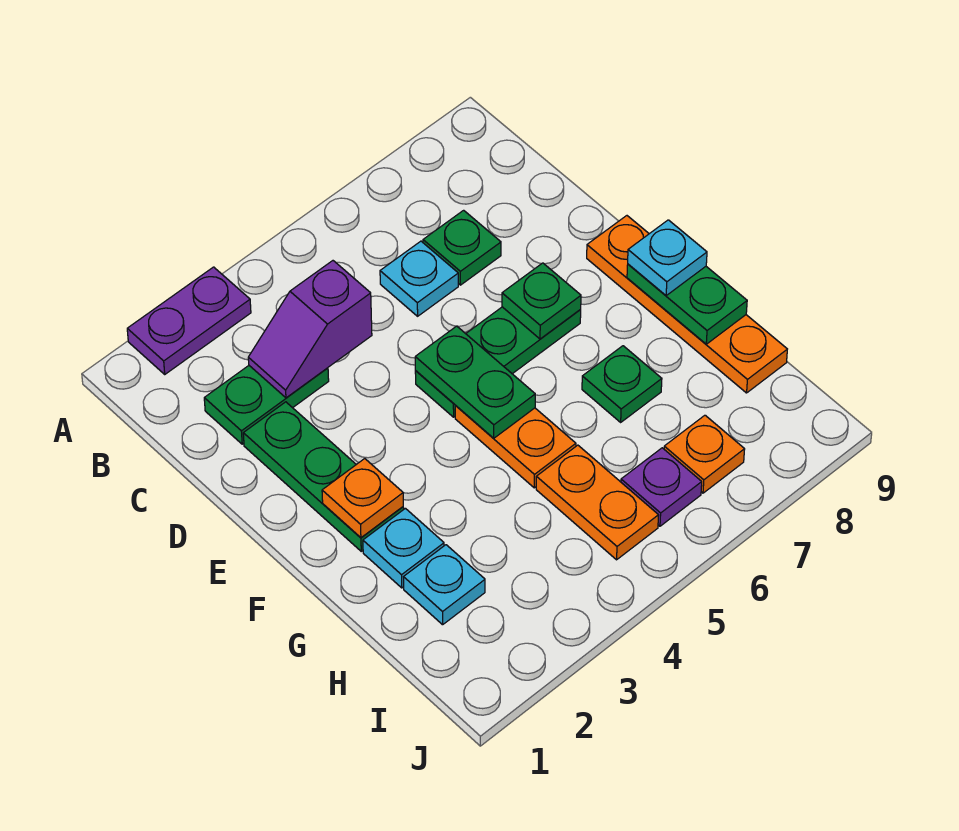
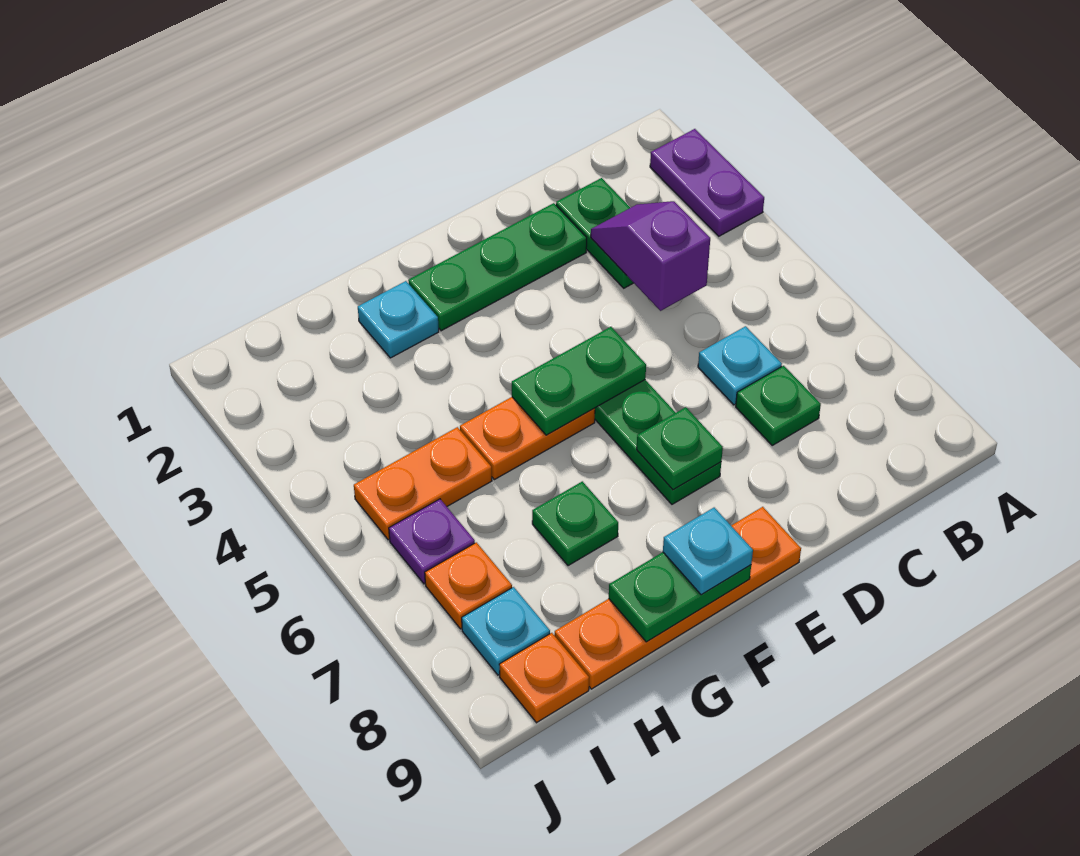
orange 1x1 plate [322,459,403,538] -> orange 1x1 plate moved to [499,633,589,723]
cyan 1x1 plate [404,545,485,625] -> cyan 1x1 plate moved to [462,587,550,675]

